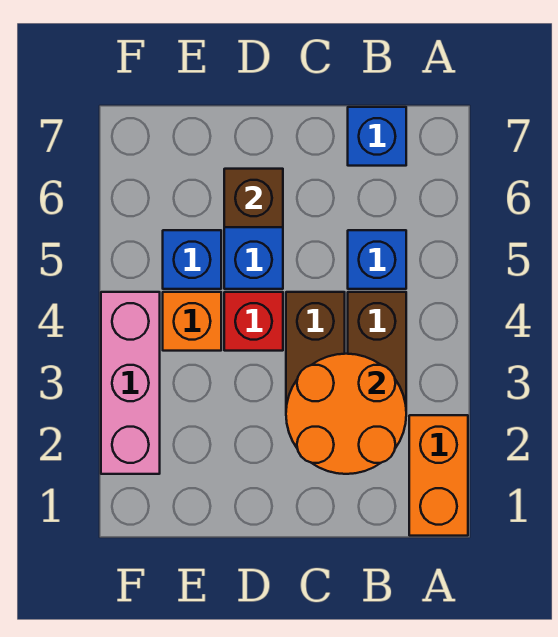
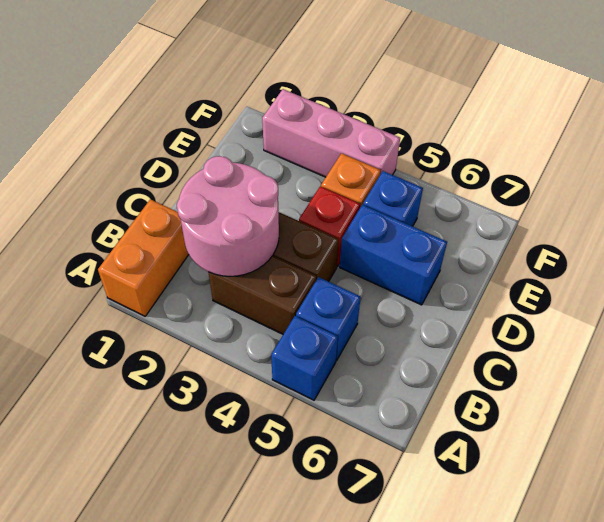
orange 1x2 brick [409,415,468,536] -> orange 1x2 brick turned to [98,199,189,316]
orange 2x2 round brick [286,354,406,474] -> pink 2x2 round brick [177,156,279,276]
blue 1x1 brick [348,107,406,166] -> blue 1x1 brick moved to [271,316,338,400]
brown 1x1 brick [224,169,283,227] -> none

